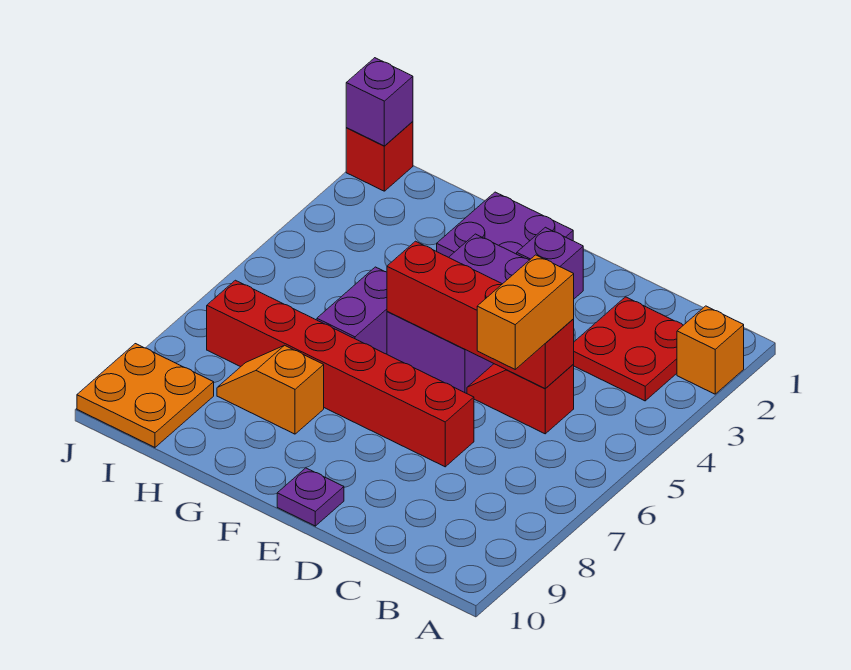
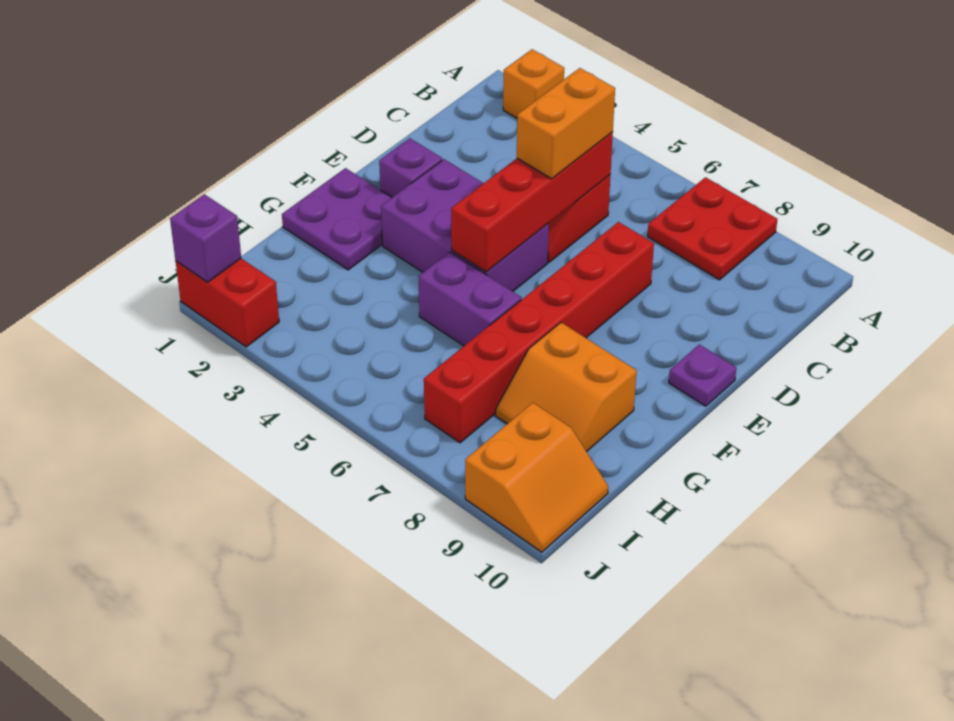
red 2x2 plate [574,297,683,401] -> red 2x2 plate moved to [647,177,777,280]
orange 1x2 brick [477,255,574,369] -> orange 1x2 brick turned to [517,68,615,179]
orange 1x2 slope [217,345,324,434] -> orange 2x2 slope [496,323,637,451]
orange 2x2 plate [77,344,214,447] -> orange 2x2 slope [465,403,608,552]
red 1x1 brick [346,122,413,191] -> red 1x2 brick [176,259,279,347]

